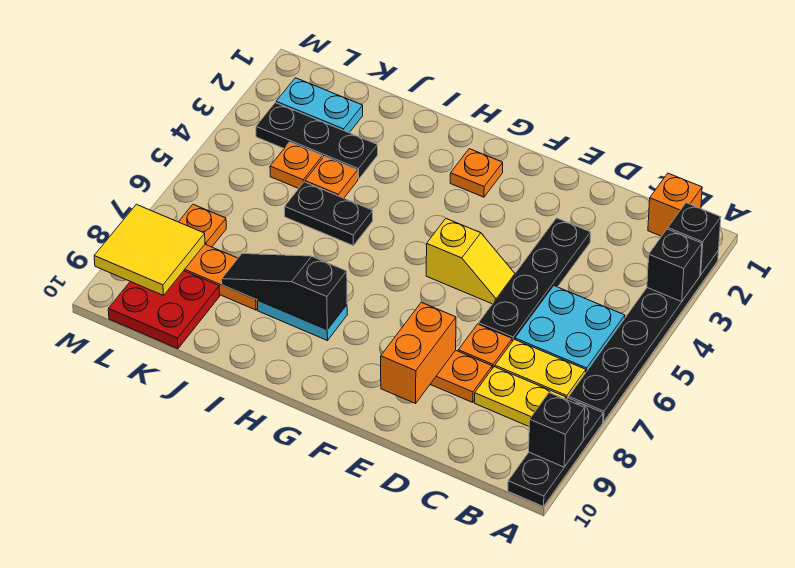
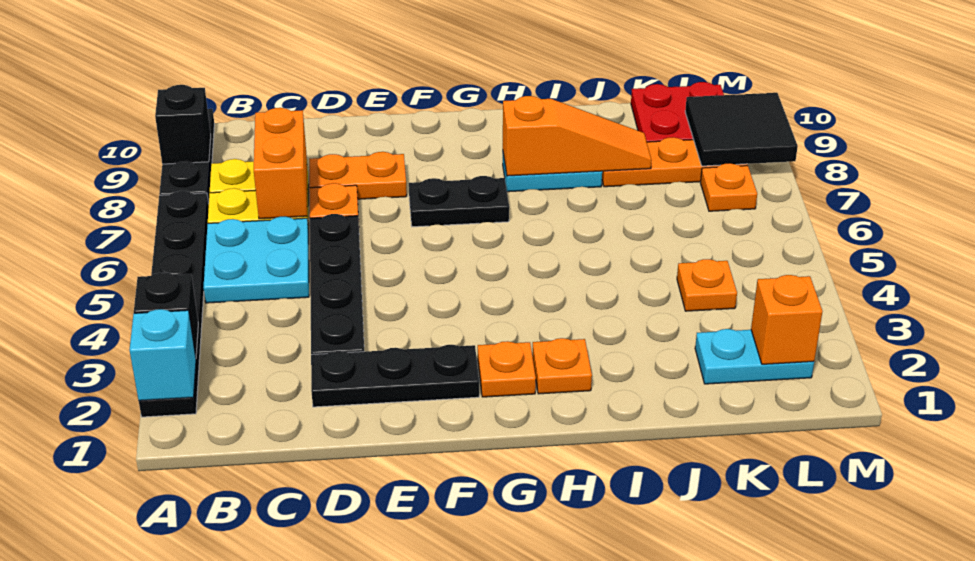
black 1x1 brick [668,203,721,275] -> cyan 1x1 brick [130,309,196,401]
orange 1x1 brick [648,173,702,236] -> orange 1x1 brick moved to [751,275,822,364]
yellow 1x2 slope [426,219,515,304] -> none
orange 1x2 brick [381,302,456,403] -> orange 1x2 brick moved to [254,108,307,219]
black 1x3 slope [222,254,347,329] -> orange 1x3 slope [503,96,651,176]
black 1x2 plate [285,182,373,246] -> black 1x2 plate moved to [409,176,509,227]
black 1x3 plate [256,103,378,179] -> black 1x3 plate moved to [311,345,479,407]
orange 1x1 plate [305,156,358,198] -> orange 1x1 plate moved to [533,338,592,394]
yellow 2x2 tile [94,204,205,296] -> black 2x2 tile [685,93,798,166]

